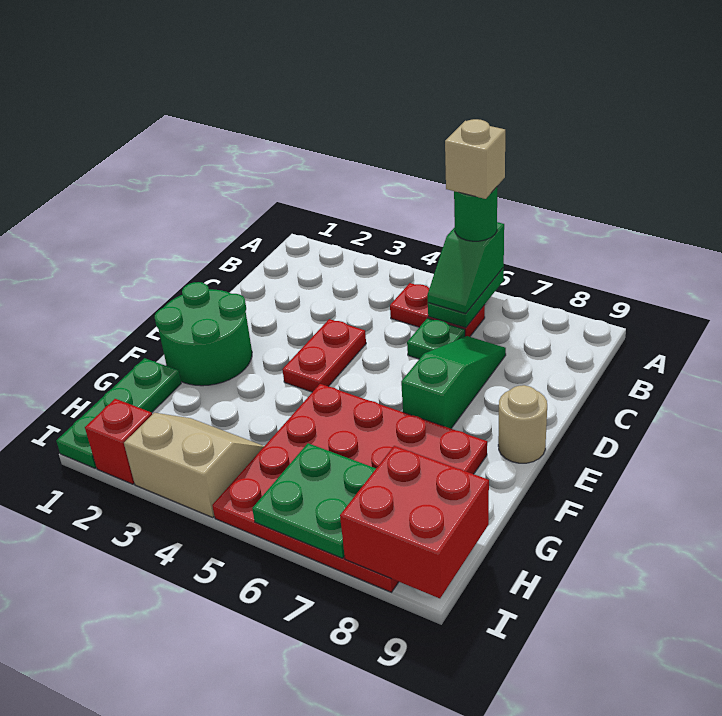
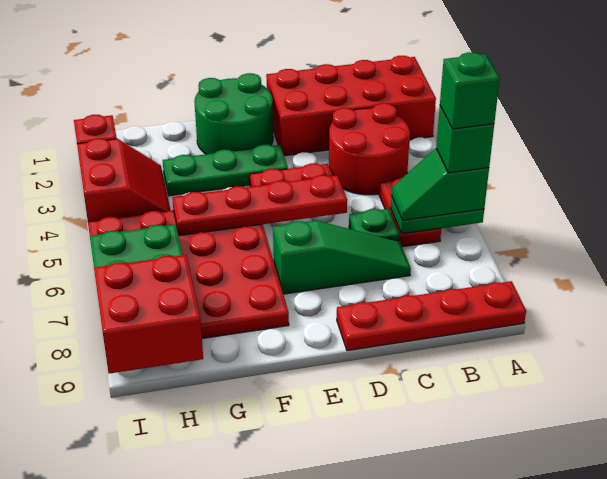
none -> red 2x4 brick [266,56,436,156]
green 1x1 round brick [454,187,497,241] -> green 1x1 brick [436,106,494,173]
tan 1x1 brick [445,119,505,199] -> green 1x1 brick [440,52,500,129]
none -> red 1x4 plate [337,281,526,351]
none -> red 2x2 round brick [329,103,410,195]
none -> red 1x4 plate [172,175,347,236]
tan 1x1 round brick [498,385,547,463] -> none
green 1x3 plate [56,358,181,468] -> green 1x3 plate moved to [163,145,288,196]
tan 2x2 slope [124,413,264,518] -> red 2x2 slope [77,138,171,222]

